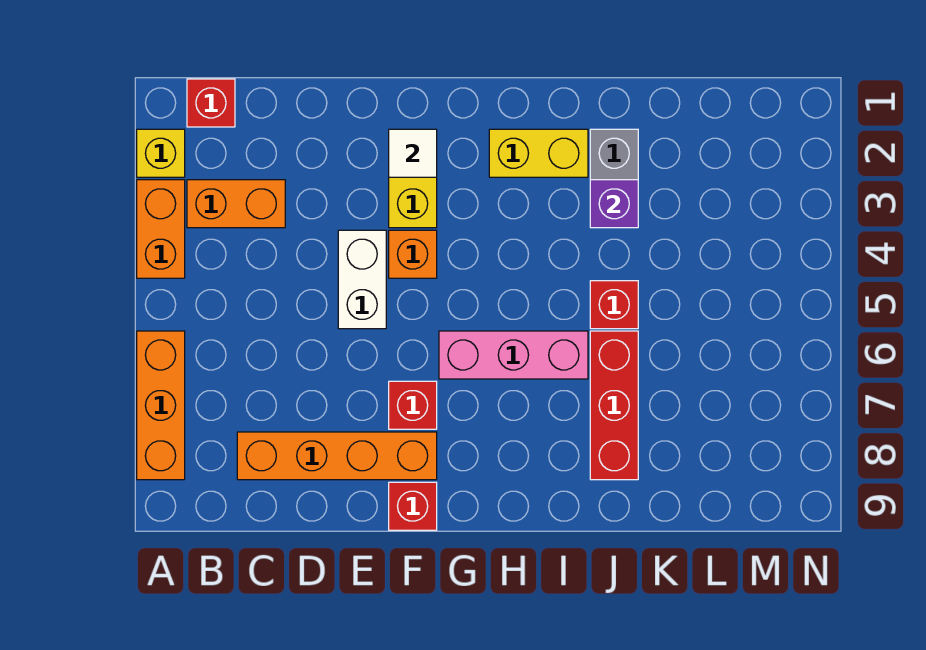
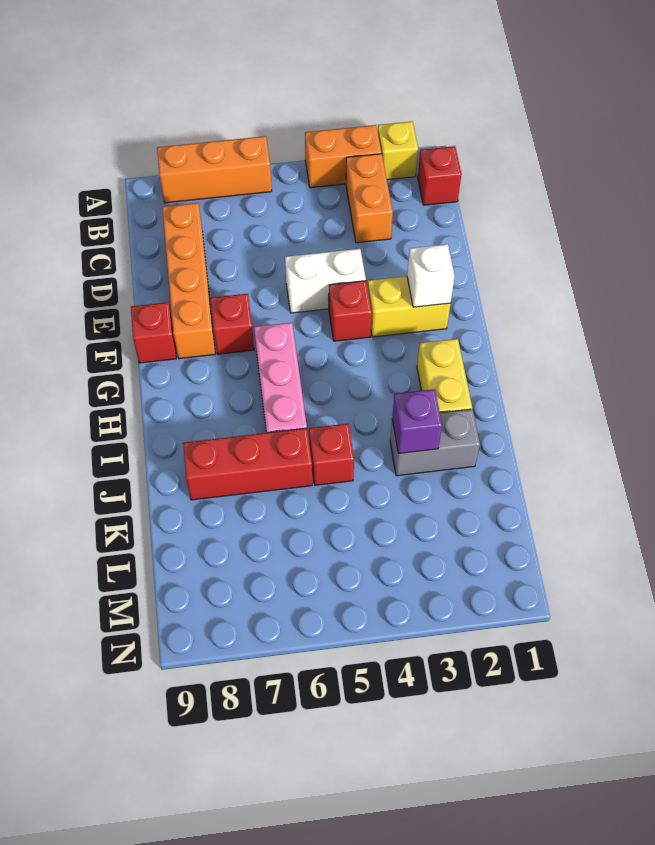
white 1x1 tile [389,129,437,177] -> white 1x1 brick [407,244,455,307]
orange 1x1 brick [389,230,437,278] -> red 1x1 brick [329,281,372,341]

